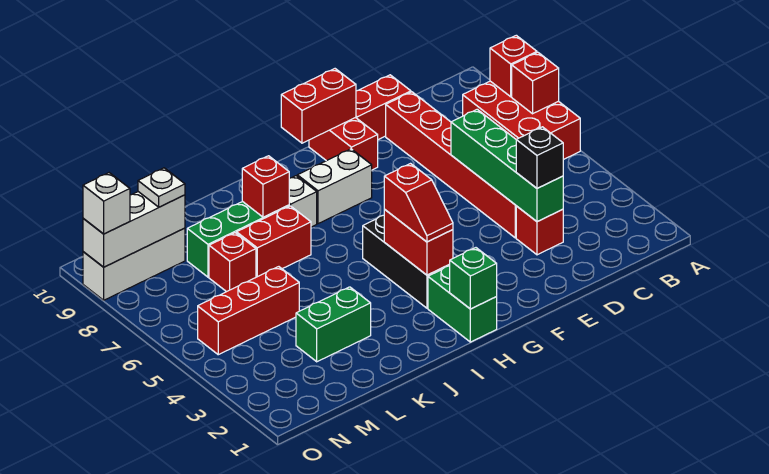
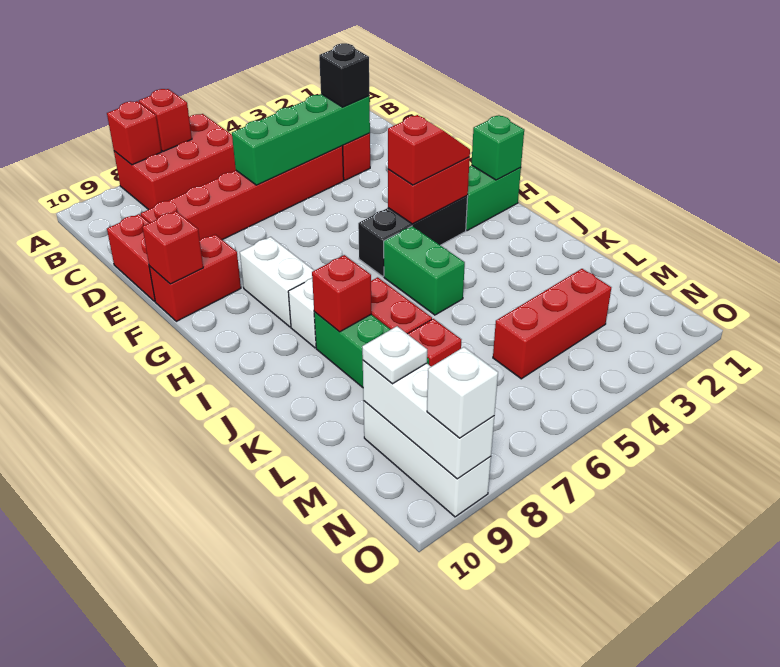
red 1x2 brick [281,69,356,143] -> red 1x1 brick [142,211,203,284]
green 1x2 brick [296,287,371,362] -> green 1x2 brick moved to [384,226,465,315]
red 1x3 brick [198,267,299,355] -> red 1x3 brick turned to [493,269,611,379]

